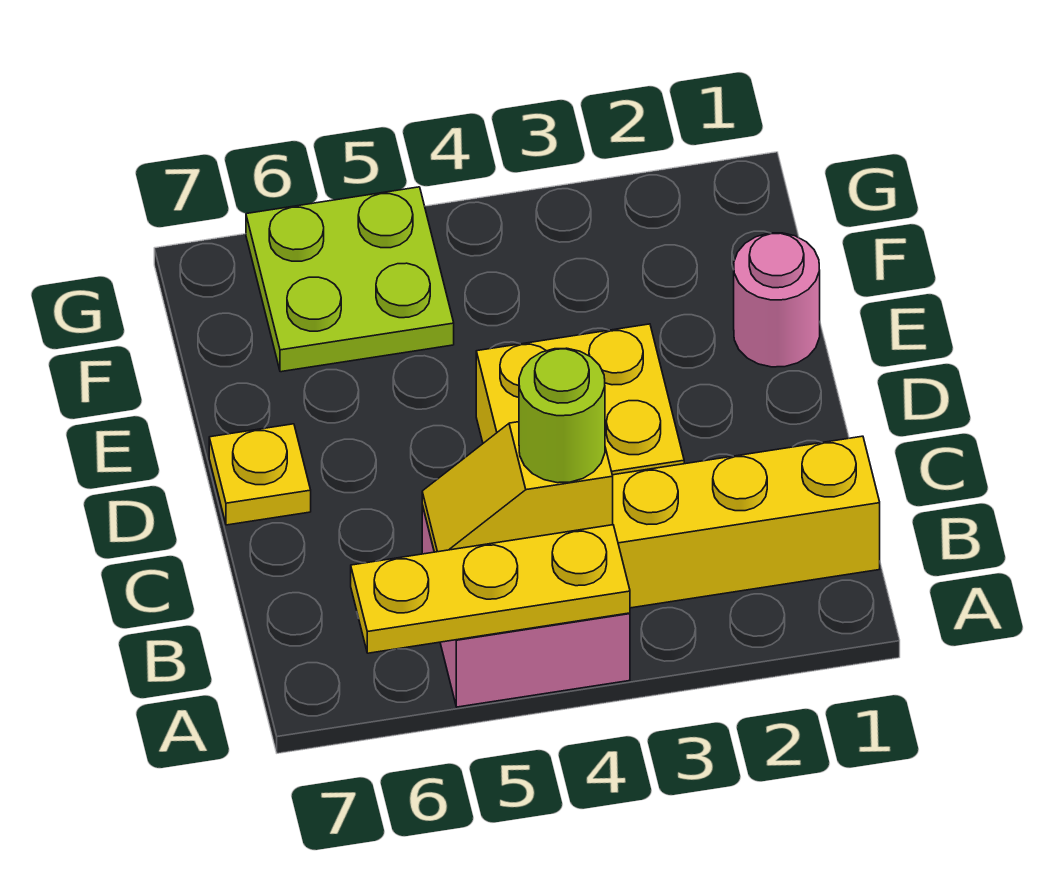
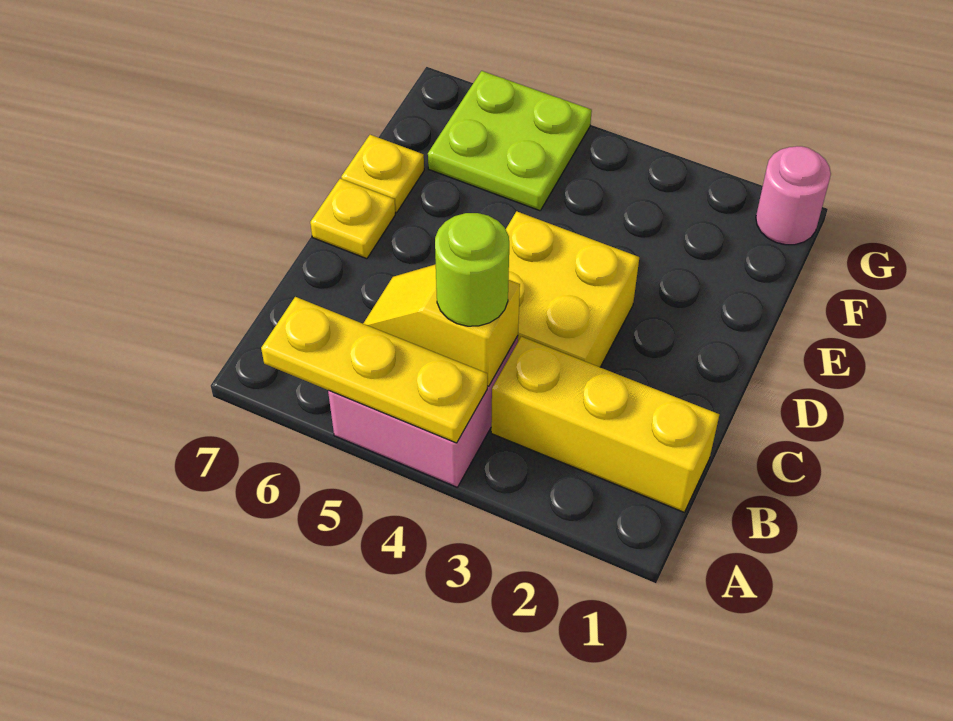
pink 1x1 round brick [734,233,820,367] -> pink 1x1 round brick moved to [756,146,831,245]
none -> yellow 1x1 plate [341,135,424,213]

